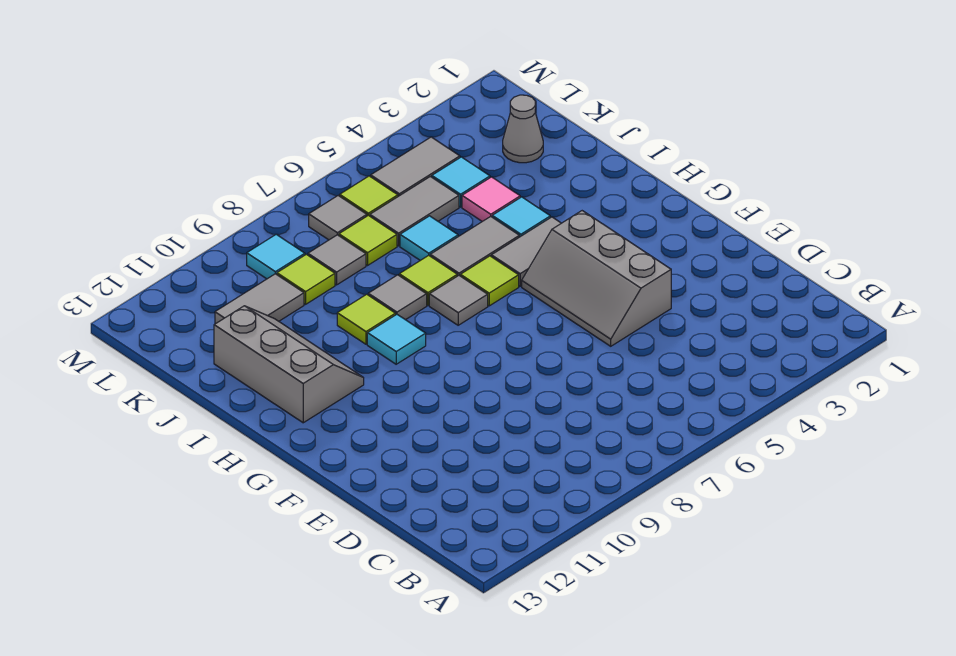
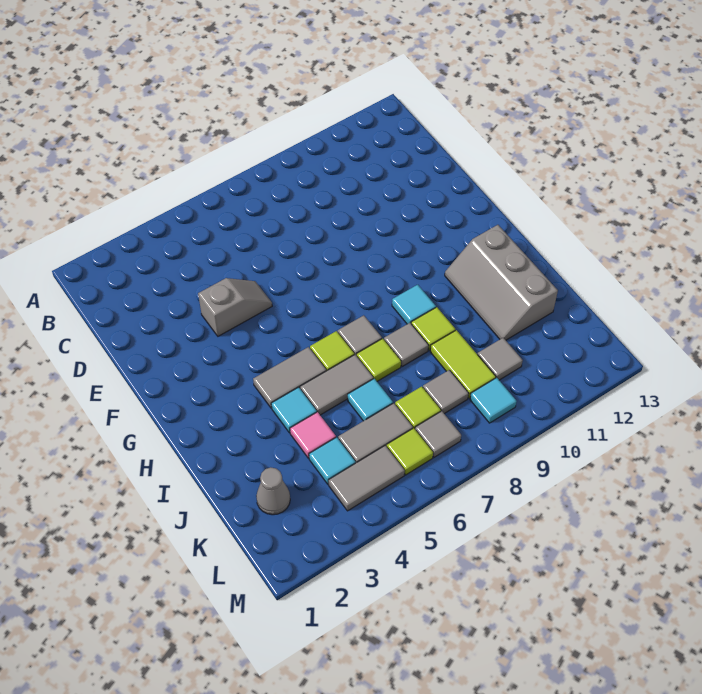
grey 2x3 slope [522,211,671,346] -> grey 1x2 slope [198,278,272,336]
lime 1x1 tile [277,254,335,304] -> lime 1x2 tile [430,330,496,398]
grey 1x2 tile [215,274,304,324] -> grey 1x1 tile [478,338,523,380]

